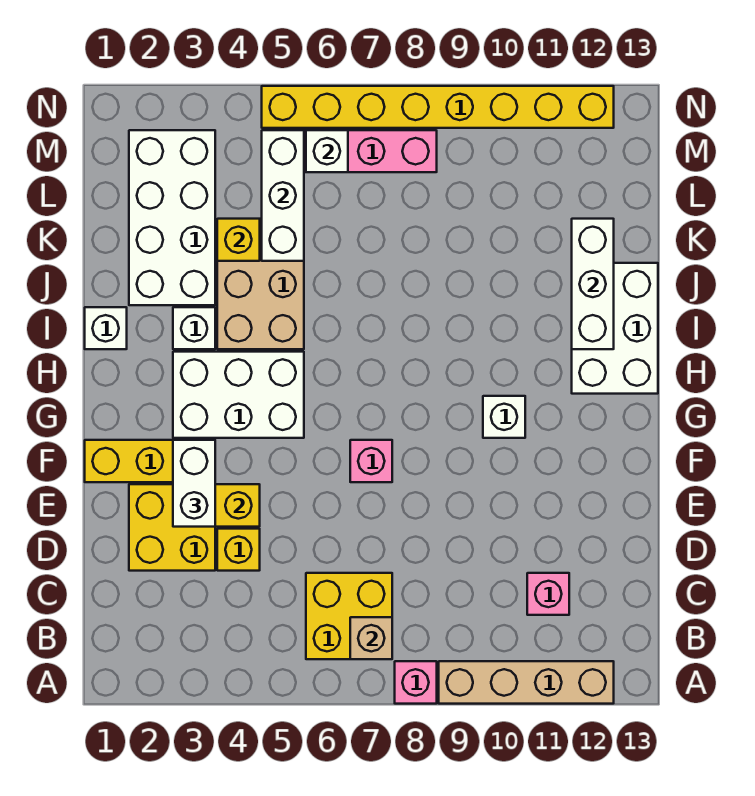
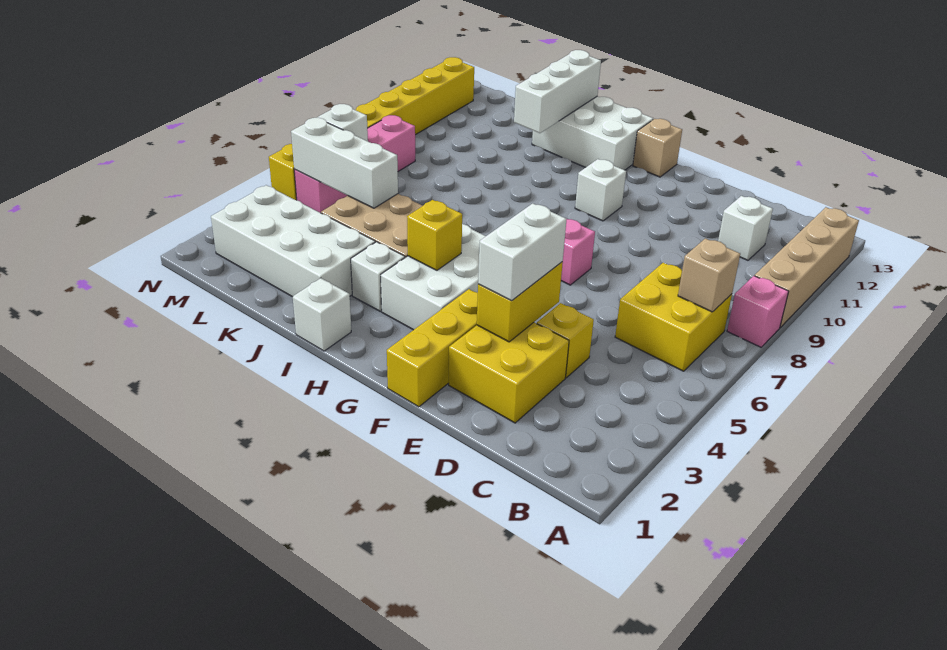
pink 1x1 brick [527,573,569,615] -> white 1x1 brick [718,196,773,260]
white 1x2 brick [173,440,215,527] -> white 1x2 brick turned to [478,203,567,301]
none -> tan 1x1 brick [633,119,682,177]
white 1x3 brick [572,219,614,349] -> white 1x3 brick turned to [514,50,601,133]
yellow 1x1 brick [217,219,260,261] -> yellow 1x1 brick moved to [407,200,462,270]

